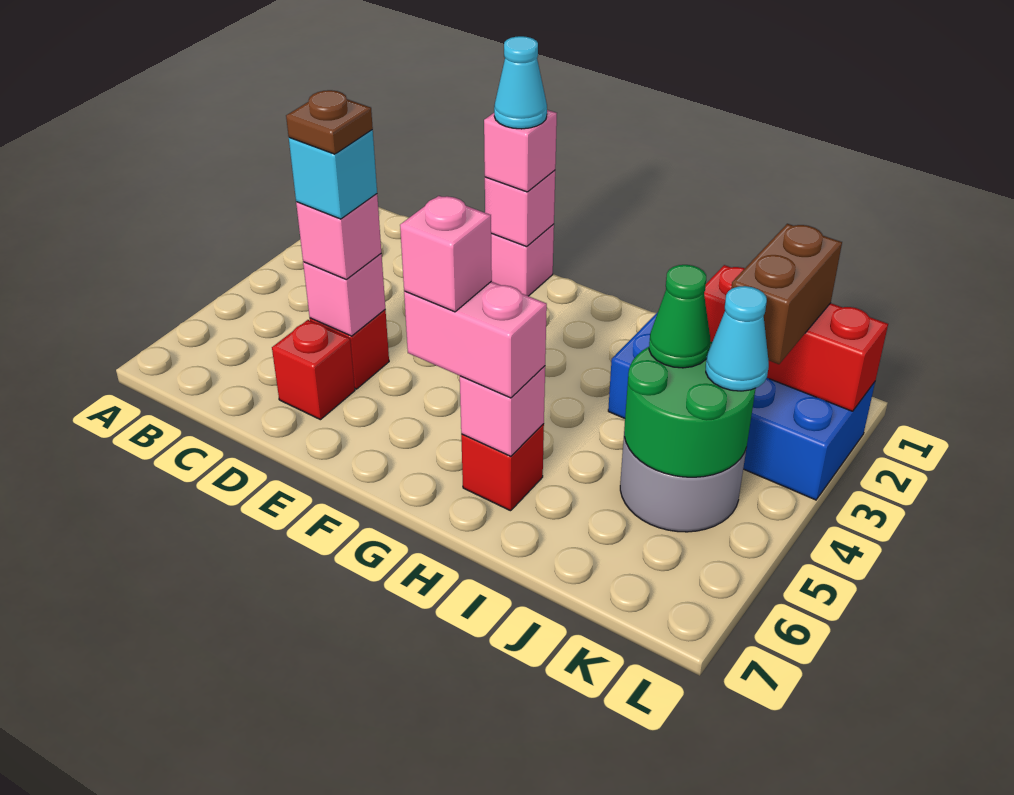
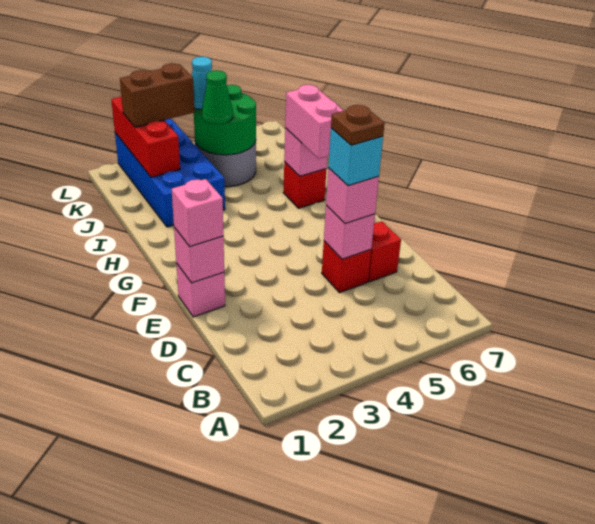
cyan 1x1 cone [494,36,547,129] -> none
pink 1x1 brick [400,196,492,312] -> none

